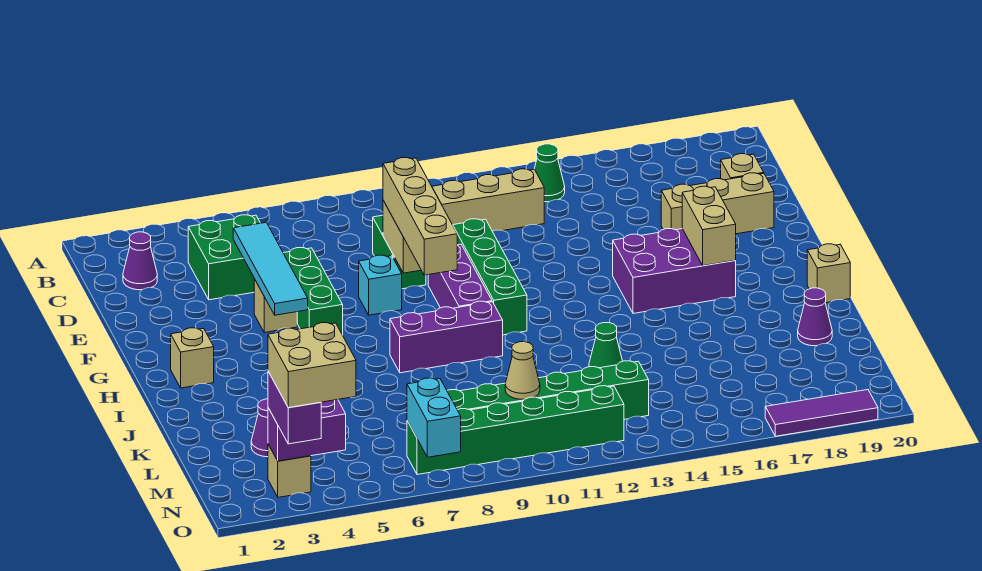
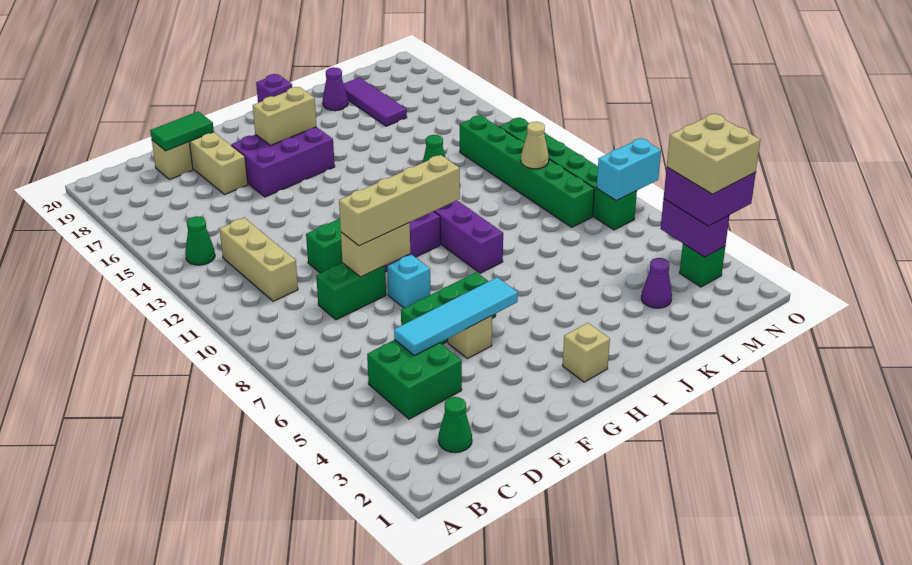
purple 1x1 cone [123,232,157,290] -> green 1x1 cone [438,397,472,452]
none -> green 1x2 tile [150,111,214,151]
purple 2x3 brick [613,229,736,313] -> purple 2x3 brick turned to [231,127,335,197]
tan 1x1 brick [807,244,850,303] -> purple 1x1 brick [256,74,292,103]
tan 1x1 brick [268,444,311,497] -> green 1x1 brick [680,244,725,287]
purple 1x2 brick [268,372,321,444] -> purple 2x2 brick [664,167,756,226]
purple 1x3 tile [765,390,878,436] -> purple 1x3 tile moved to [344,77,407,126]

